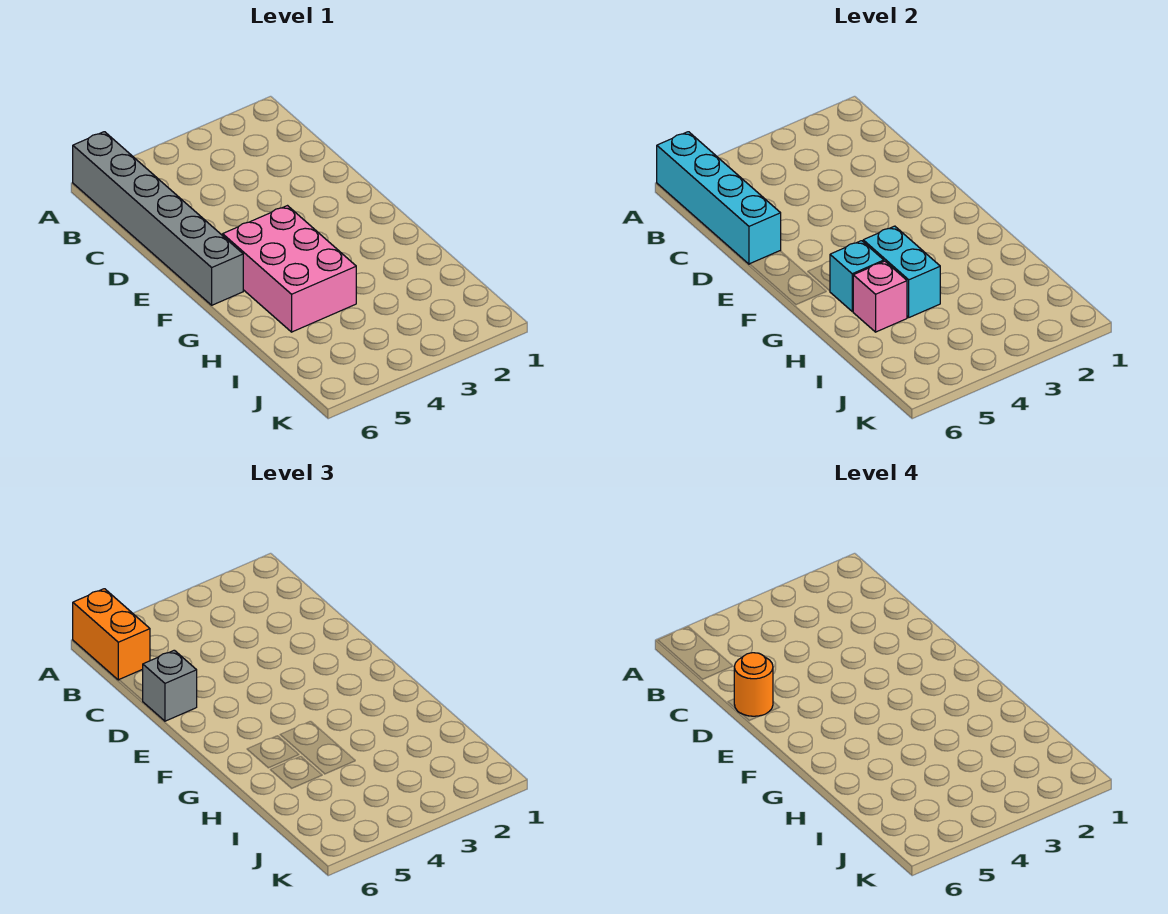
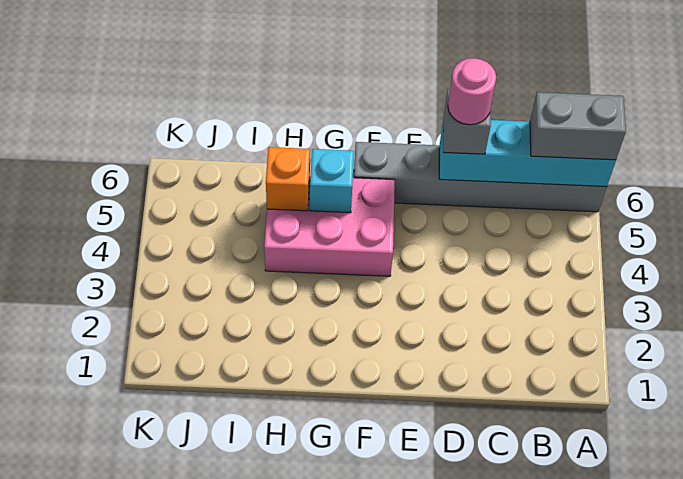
orange 1x2 brick [73,589,150,680] -> grey 1x2 brick [530,92,626,160]
orange 1x1 round brick [734,653,773,716] -> pink 1x1 round brick [448,58,496,125]
cyan 1x2 brick [863,226,940,317] -> none
pink 1x1 brick [853,261,907,332] -> orange 1x1 brick [266,147,310,211]

